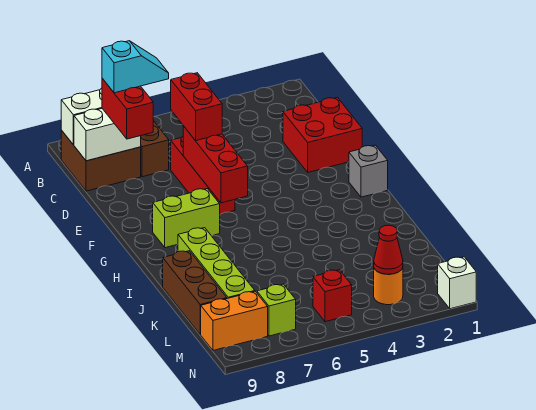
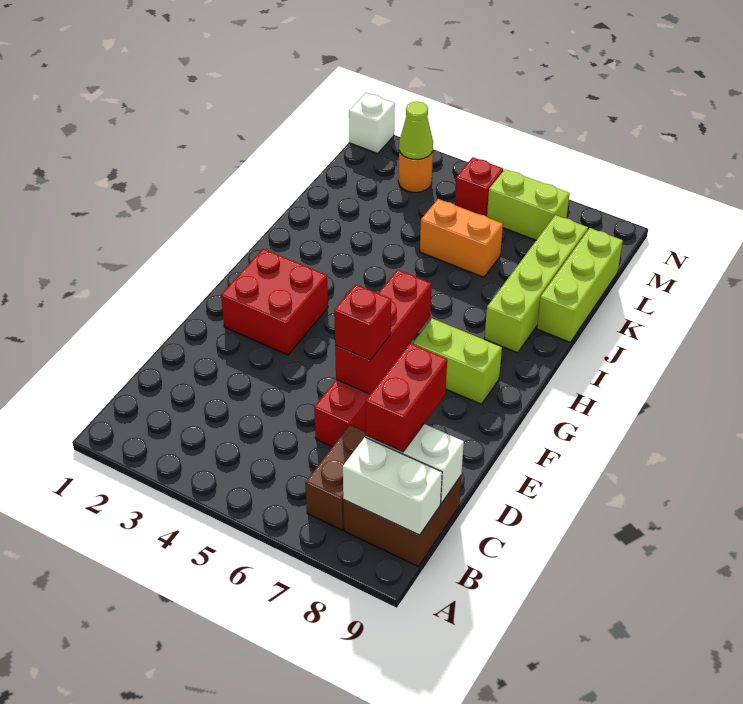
cyan 1x2 slope [102,41,169,93] -> none
red 2x2 brick [283,97,362,172] -> red 2x2 brick moved to [221,249,328,355]
red 1x2 brick [171,73,222,141] -> red 1x1 brick [334,284,391,360]
grey 1x1 brick [349,145,388,197] -> none
brown 1x3 brick [163,251,227,334] -> lime 1x3 brick [537,228,623,342]
red 1x1 cone [374,225,403,274] -> lime 1x1 cone [399,102,433,160]
lime 1x1 brick [257,284,296,336] -> lime 1x2 brick [487,169,570,240]
orange 1x2 brick [200,291,268,350] -> orange 1x2 brick moved to [420,199,503,277]

